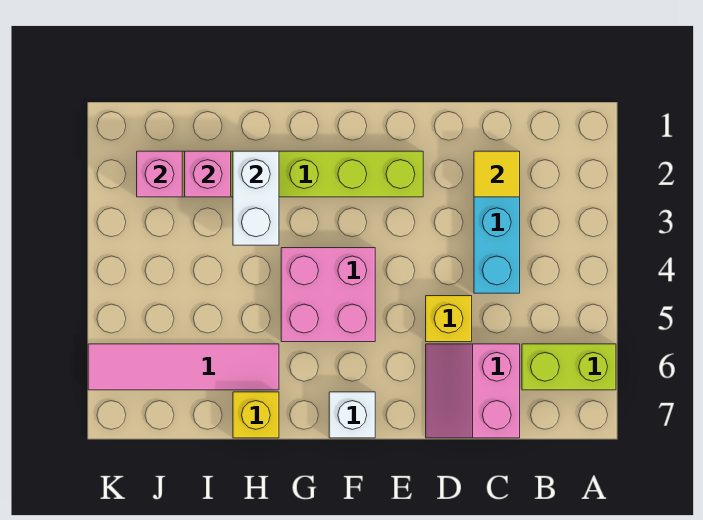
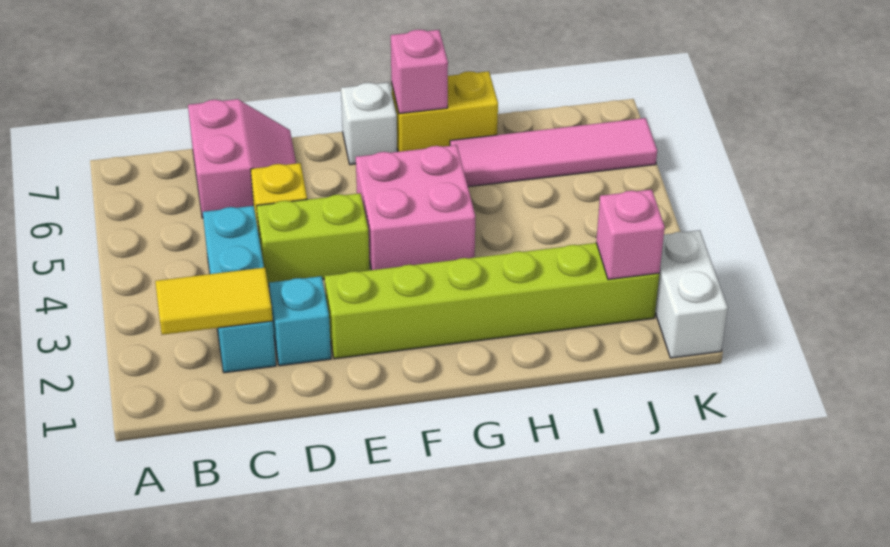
lime 1x2 brick [522,344,616,390] -> lime 1x2 brick moved to [257,193,369,286]
yellow 1x1 tile [474,151,520,197] -> yellow 1x2 tile [155,267,273,335]
none -> cyan 1x1 brick [269,276,331,366]
white 1x2 brick [233,151,279,245] -> white 1x2 brick moved to [655,230,728,358]
yellow 1x1 brick [233,392,279,438] -> yellow 1x2 brick [391,71,498,152]
pink 1x1 brick [185,151,231,197] -> pink 1x1 brick moved to [391,30,448,114]

